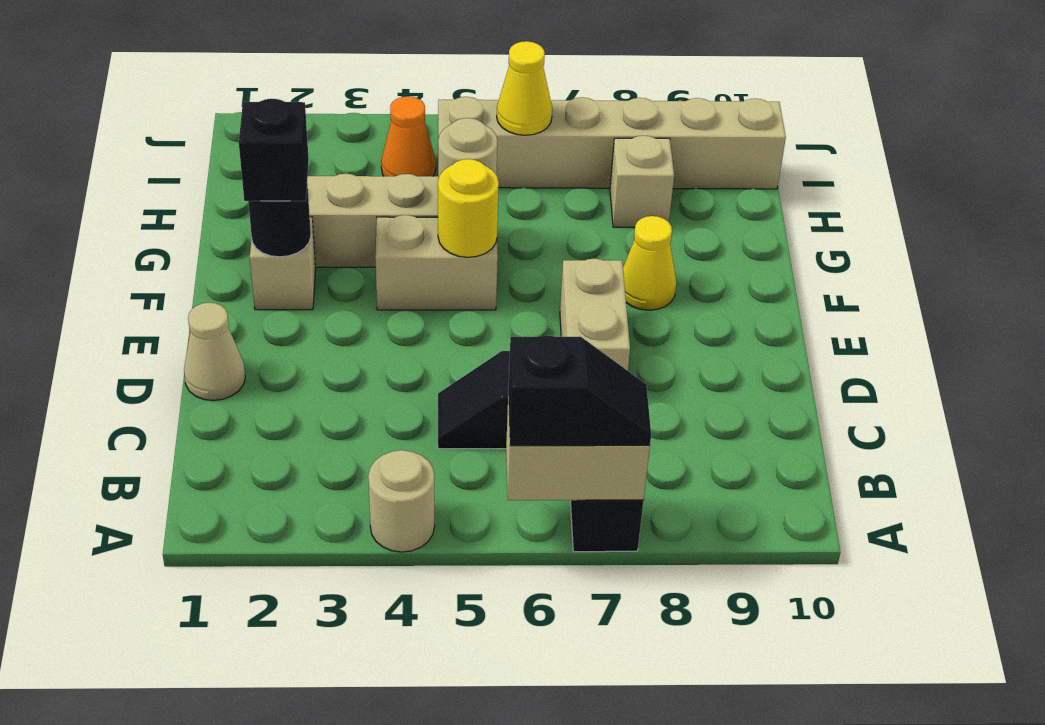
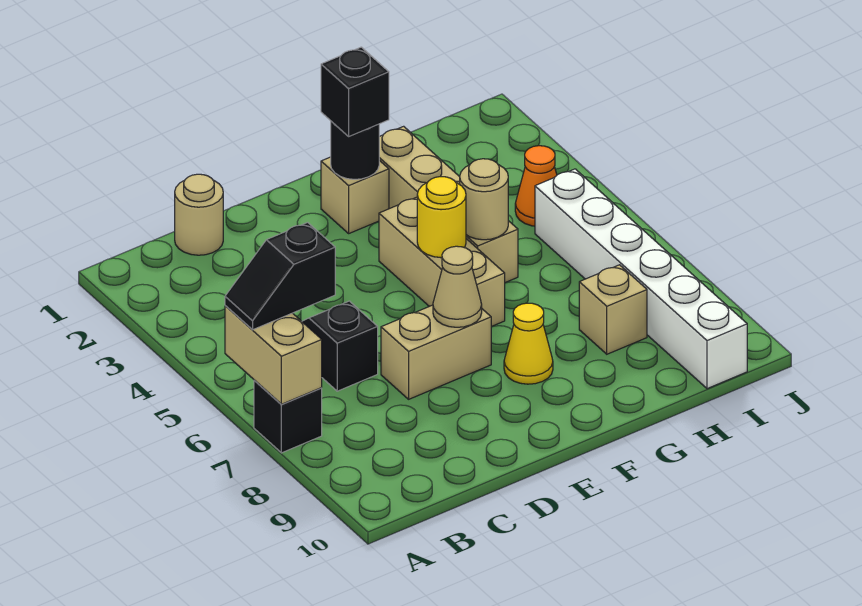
tan 1x1 round brick [368,450,435,552] -> tan 1x1 round brick moved to [175,174,223,255]
black 1x2 slope [508,335,651,446] -> black 1x2 slope turned to [225,222,335,330]
tan 1x1 cone [184,302,245,401] -> tan 1x1 cone moved to [433,246,482,327]
tan 1x2 brick [375,215,498,310] -> tan 1x3 brick [379,197,505,327]
tan 1x6 brick [438,97,786,189] -> white 1x6 brick [535,169,747,389]
yellow 1x1 cone [497,41,552,135] -> none

